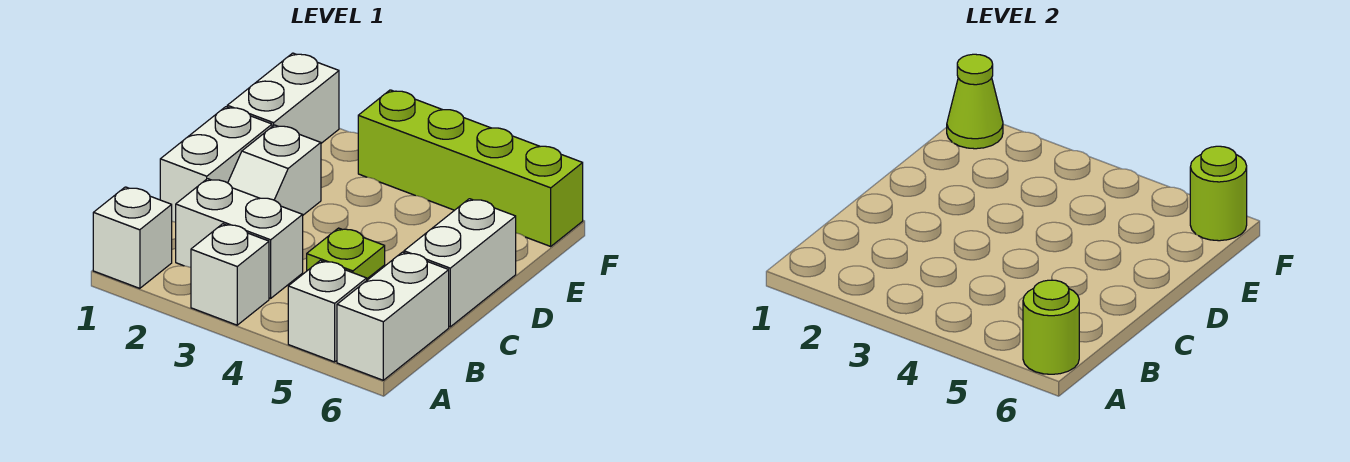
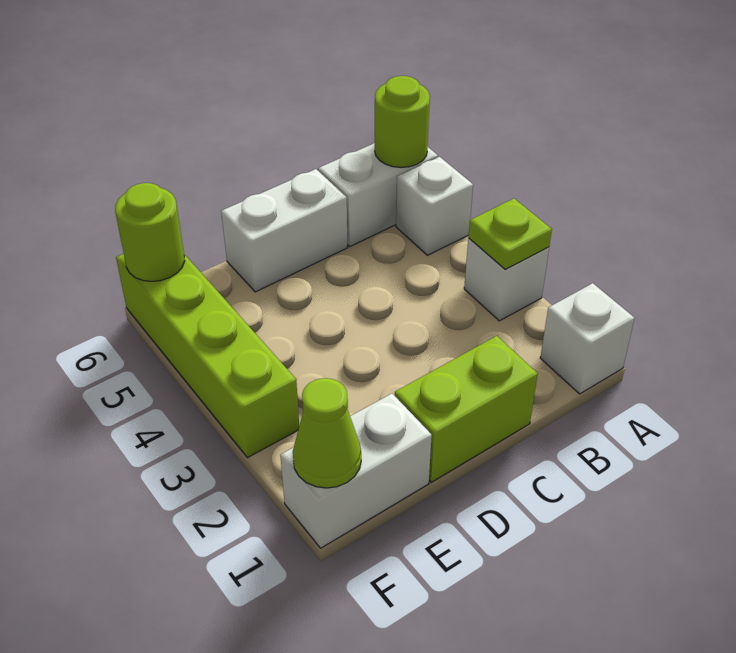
white 1x2 brick [176,179,303,298] -> none
white 1x2 brick [160,107,272,222] -> lime 1x2 brick [395,336,538,482]
white 1x2 slope [228,125,321,215] -> none
lime 1x1 plate [307,228,385,279] -> lime 1x1 plate moved to [468,199,552,269]

